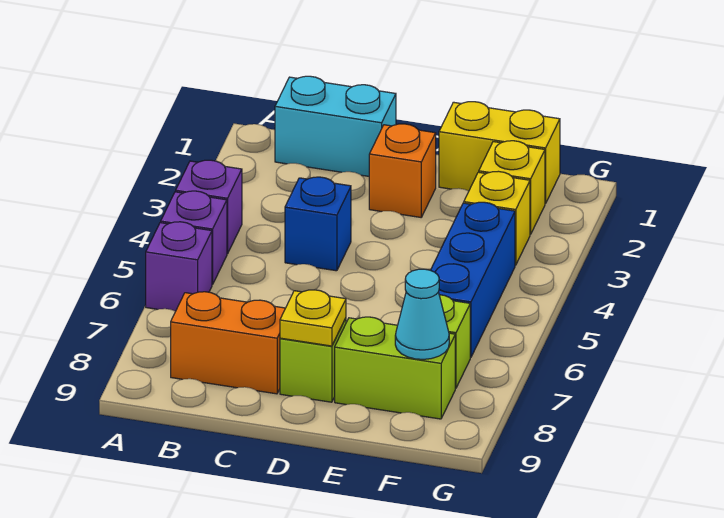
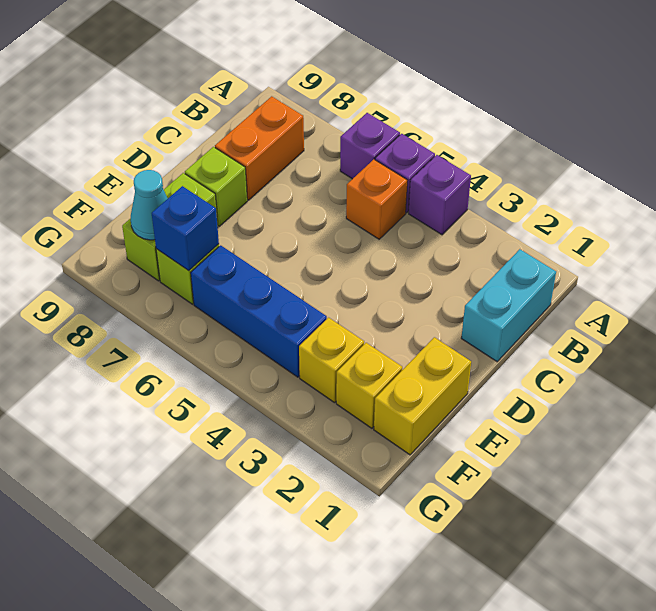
blue 1x1 brick [285,177,351,271] -> blue 1x1 brick moved to [152,186,219,271]
orange 1x1 brick [369,124,436,217] -> orange 1x1 brick moved to [346,159,408,239]
yellow 1x1 plate [280,290,346,346] -> none

